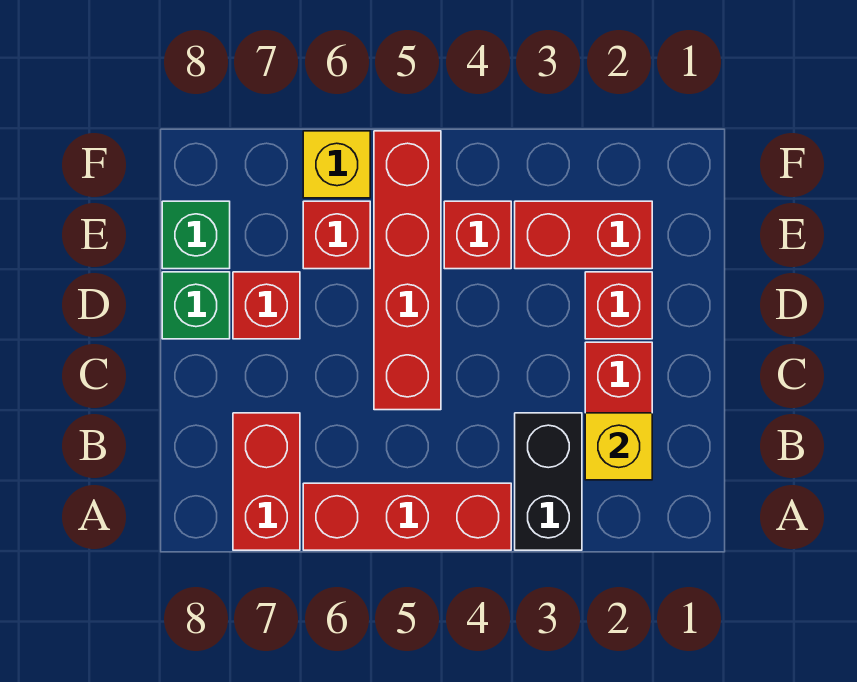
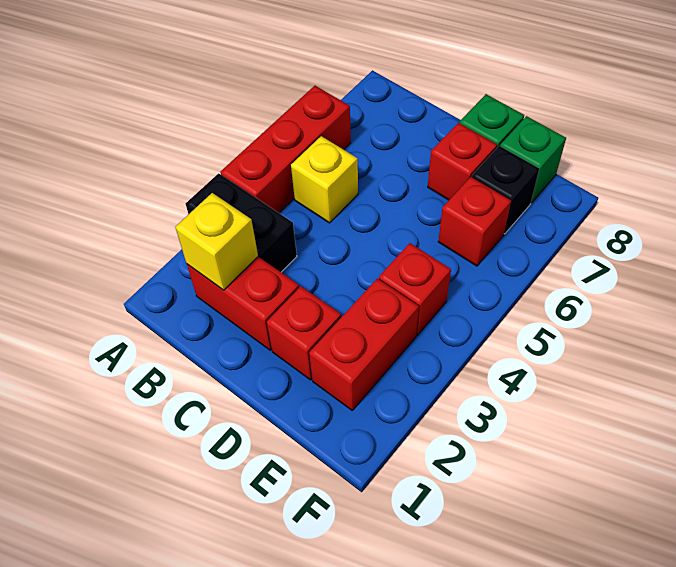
red 1x2 brick [233,413,300,550] -> none
red 1x4 brick [374,131,441,410] -> none
none -> black 1x1 brick [472,146,539,234]
yellow 1x1 brick [303,131,370,198] -> yellow 1x1 brick moved to [291,136,358,223]

